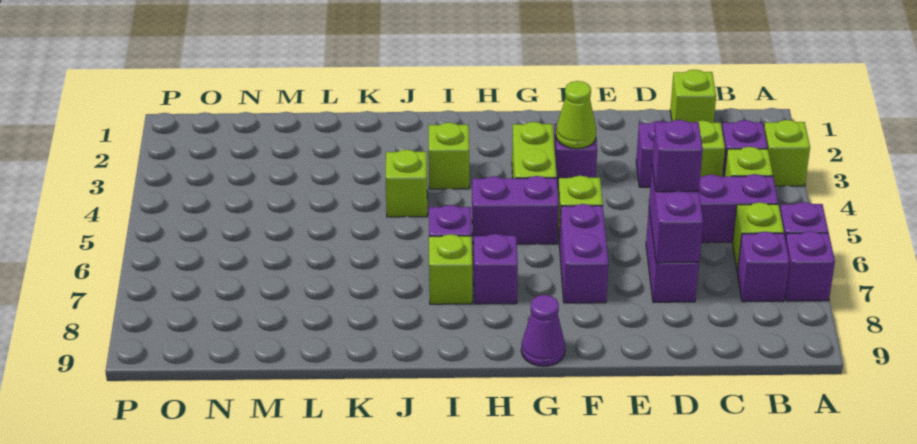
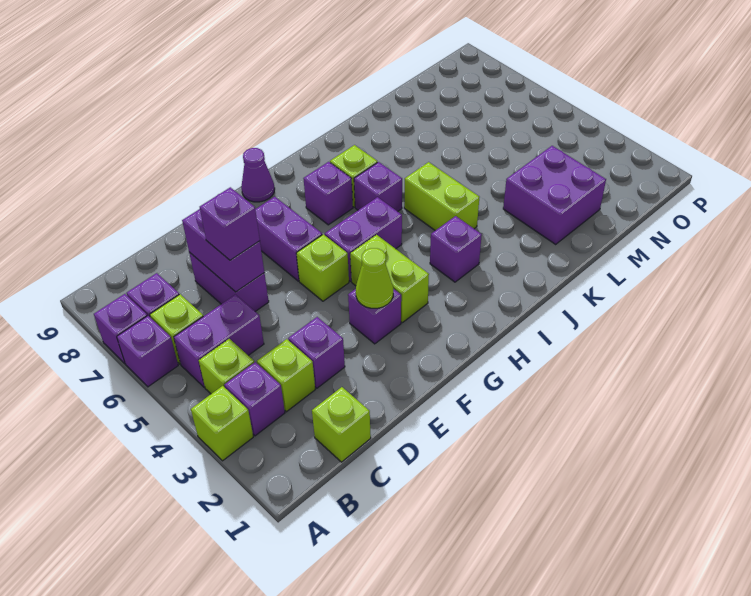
lime 1x1 brick [429,122,469,189] -> purple 1x1 brick [430,216,482,282]
lime 1x1 brick [385,150,427,217] -> lime 1x2 brick [404,162,479,231]
none -> purple 2x2 brick [503,146,606,244]

